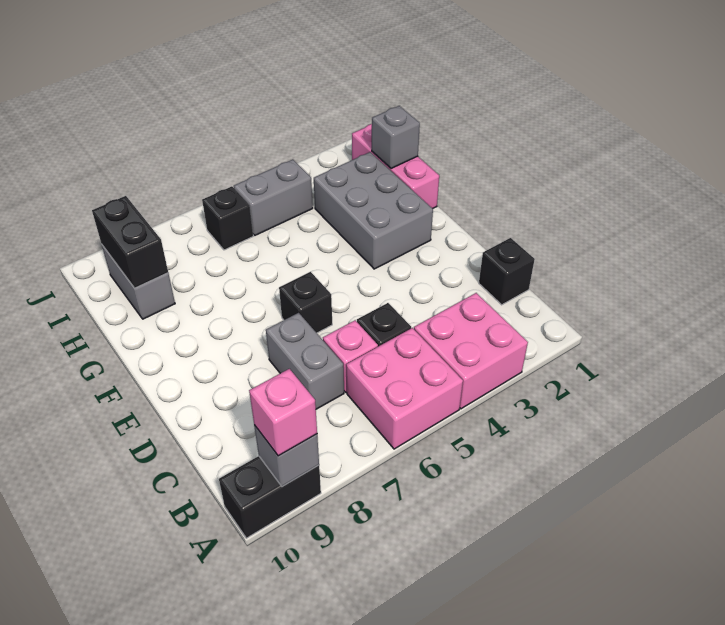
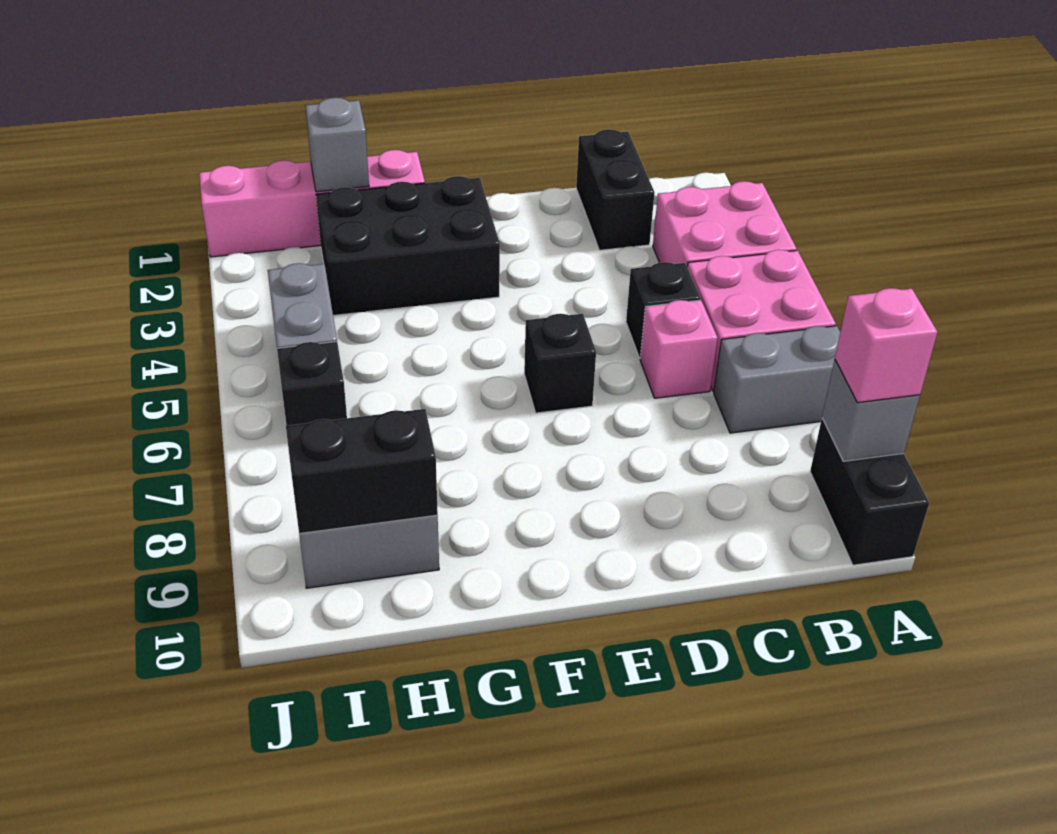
black 1x1 brick [479,238,535,305] -> black 1x2 brick [576,129,655,250]
grey 1x2 brick [266,313,344,409] -> grey 1x2 brick moved to [714,326,840,433]
grey 2x3 brick [314,152,433,269] -> black 2x3 brick [316,176,500,315]
pink 1x3 brick [352,124,439,209] -> pink 1x4 brick [199,150,425,257]

